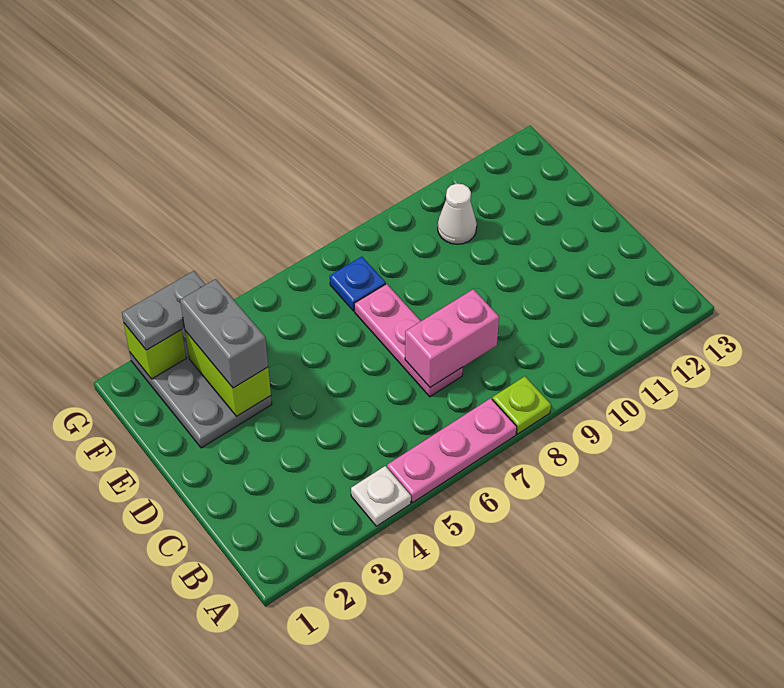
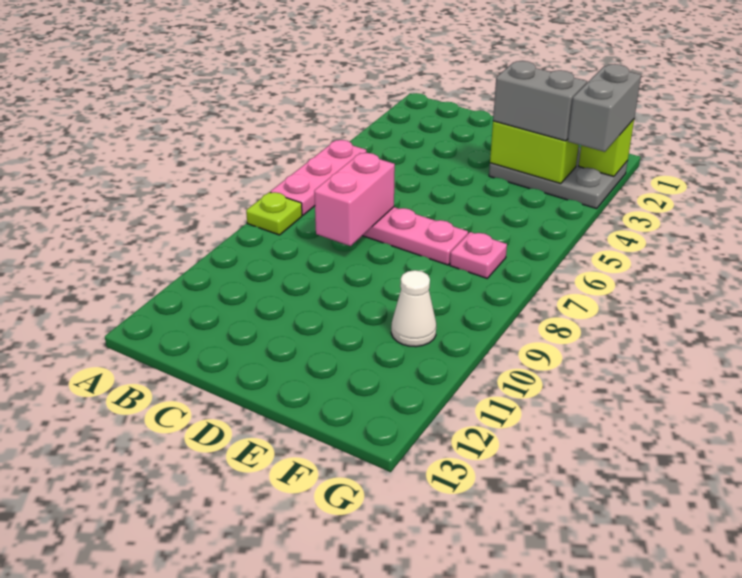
white 1x1 plate [351,466,411,526] -> none
blue 1x1 plate [330,257,386,311] -> pink 1x1 plate [450,232,507,278]
grey 1x2 plate [122,271,206,350] -> grey 1x2 brick [568,64,641,152]

